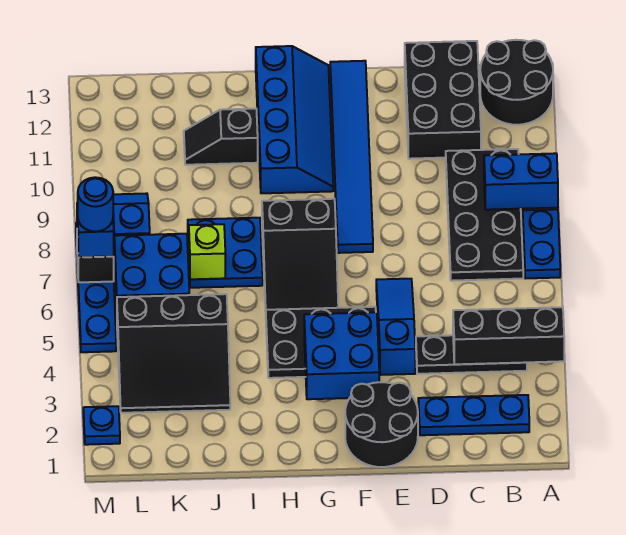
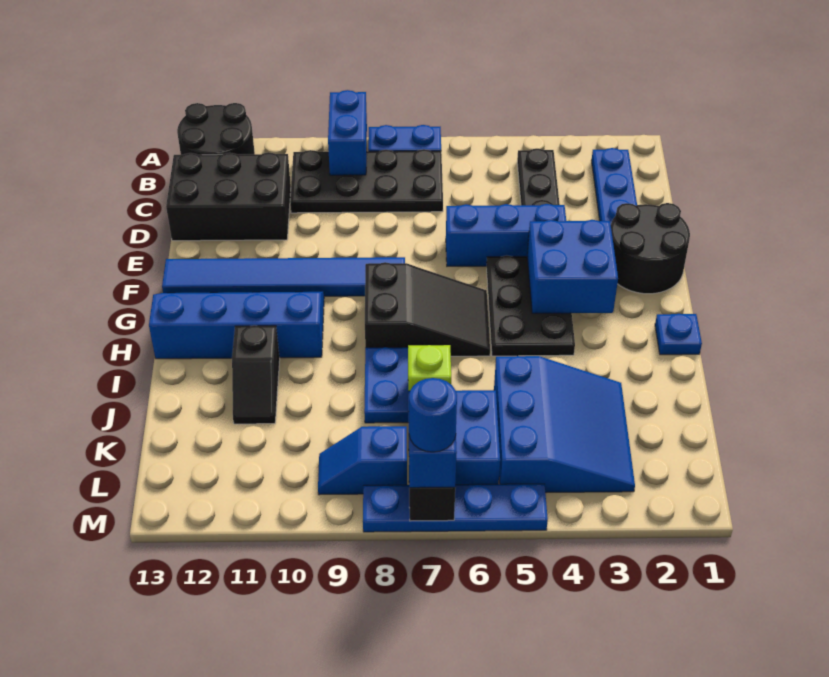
black 1x3 brick [453,307,564,364] -> none
blue 1x3 slope [376,279,415,375] -> blue 1x3 brick [446,204,566,266]
black 3x3 slope [117,294,230,413] -> blue 3x3 slope [494,356,635,493]
blue 1x1 plate [83,406,120,445] -> blue 1x1 plate moved to [655,314,702,355]

